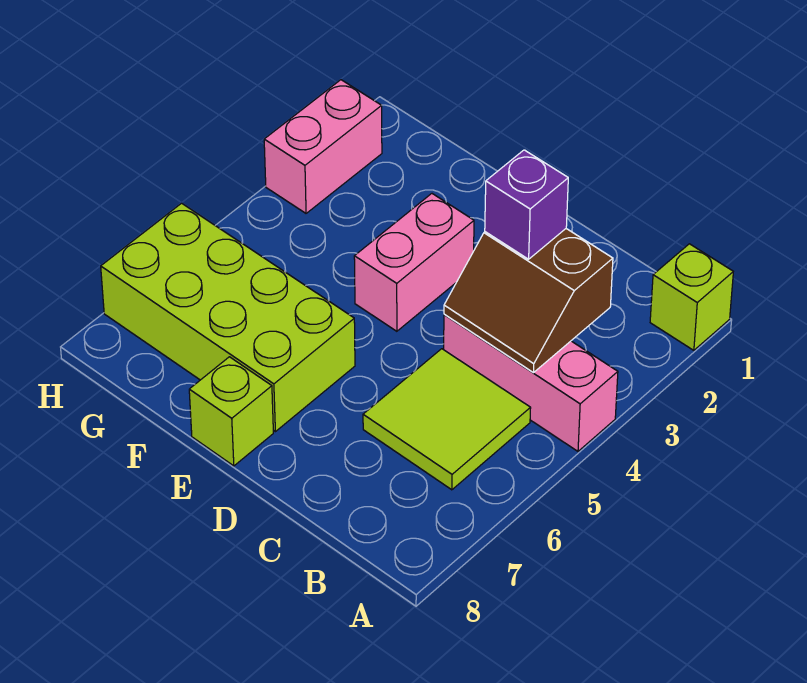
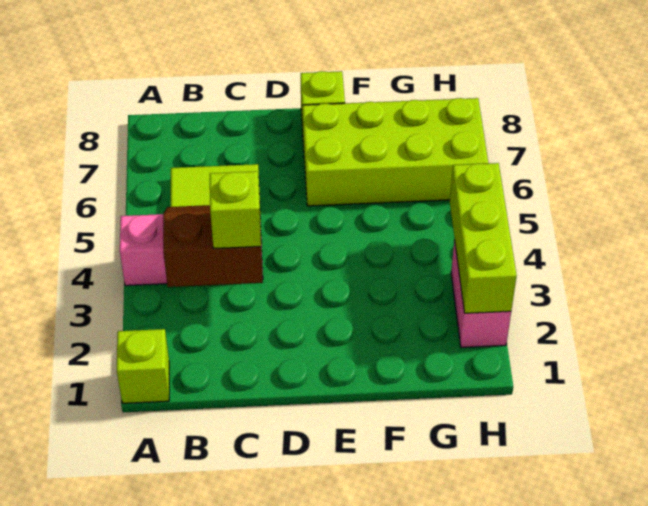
purple 1x1 brick [485,150,568,259] -> lime 1x1 brick [210,171,261,249]
pink 1x2 brick [354,194,474,331] -> none
none -> lime 1x3 brick [450,163,517,313]

